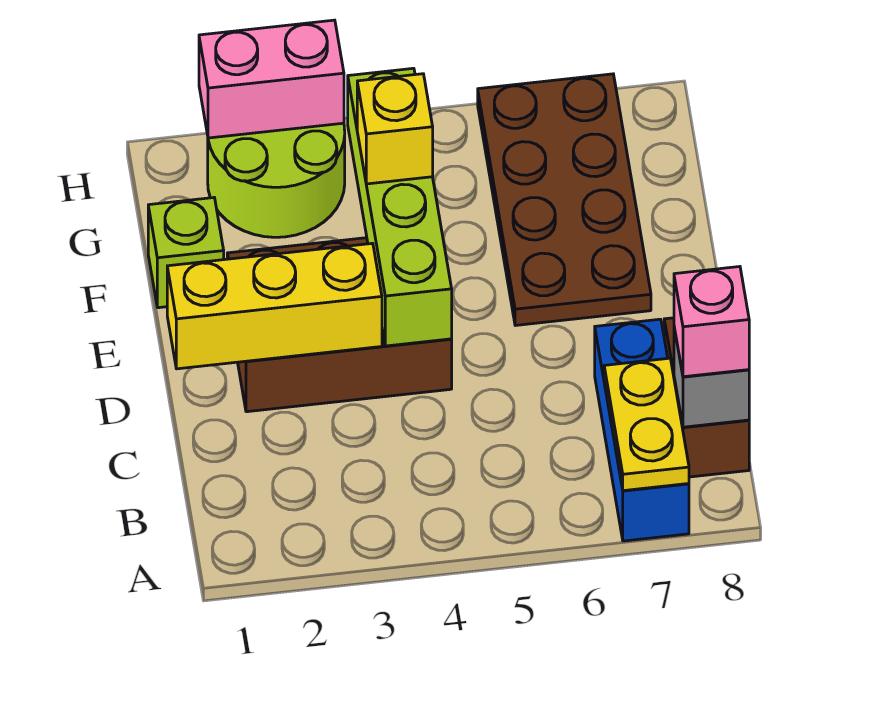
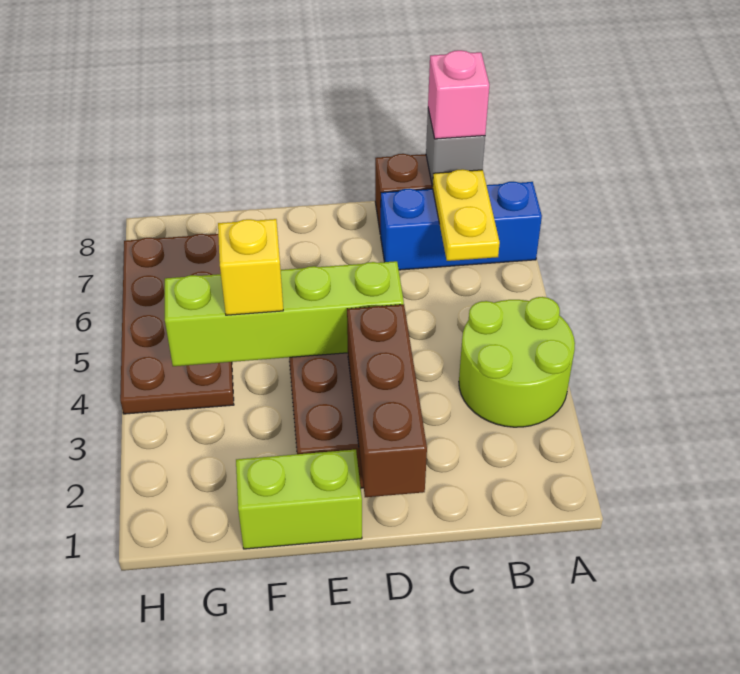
yellow 1x2 plate [604,358,689,491] -> yellow 1x2 plate turned to [433,169,500,261]
yellow 1x3 brick [167,243,382,369] -> brown 1x3 brick [347,305,427,497]
brown 2x4 plate [478,74,651,326] -> brown 2x4 plate turned to [120,234,234,414]
lime 1x1 brick [148,198,224,308] -> lime 1x2 brick [236,450,362,549]
lime 2x2 round brick [208,123,345,237] -> lime 2x2 round brick moved to [459,297,575,427]
pink 1x2 brick [199,20,344,138] -> none

